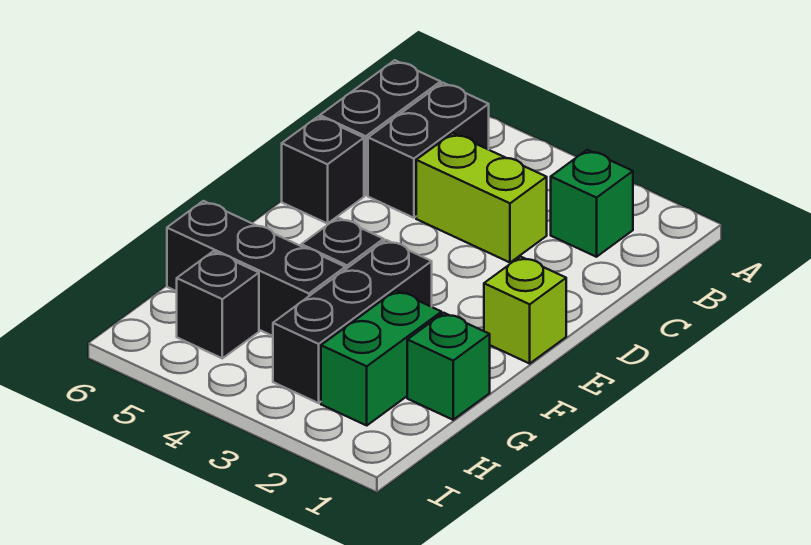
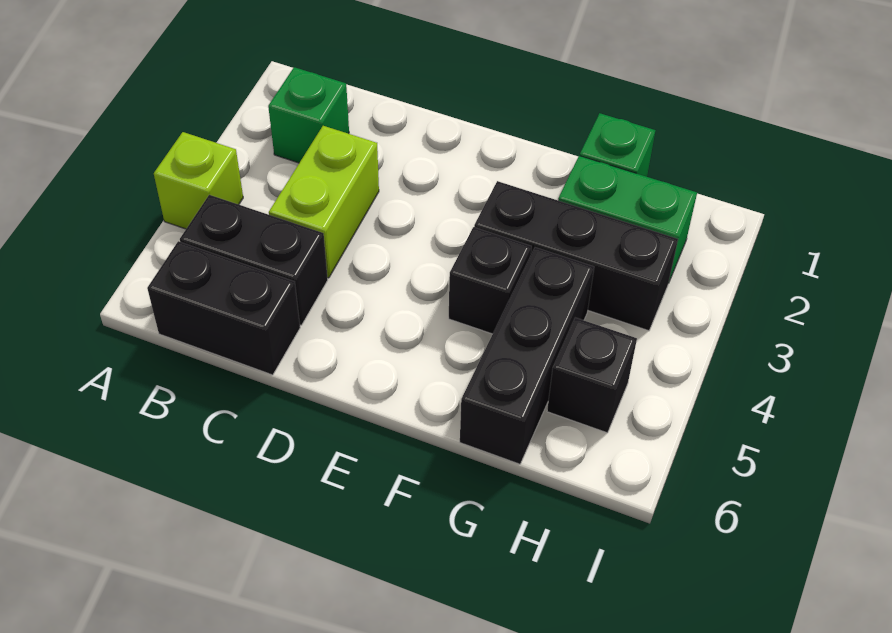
black 1x1 brick [282,117,364,224] -> none
lime 1x1 brick [484,257,566,363] -> lime 1x1 brick moved to [154,132,243,229]

